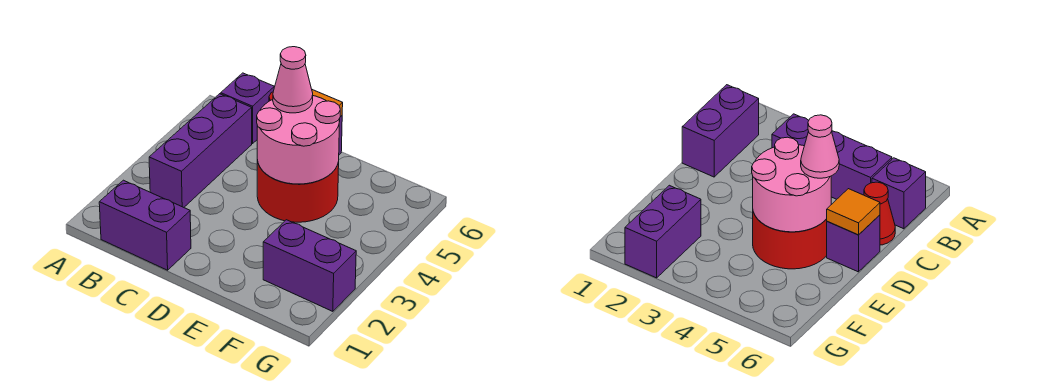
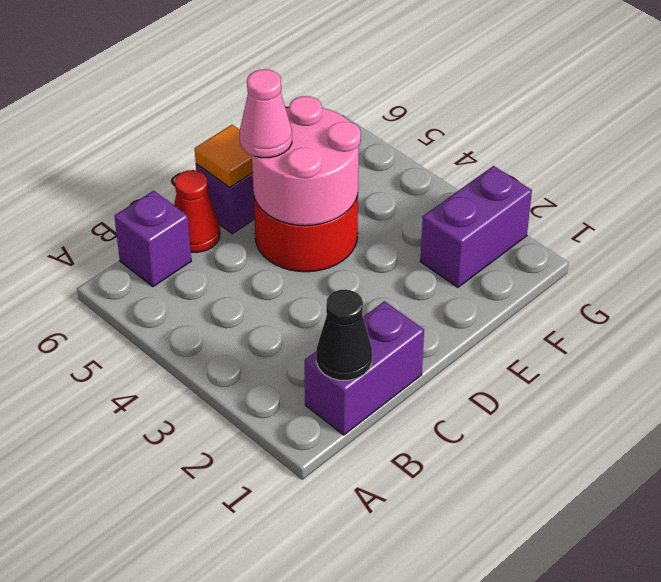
none -> black 1x1 cone [316,289,372,380]
purple 1x3 brick [149,94,252,207] -> none

